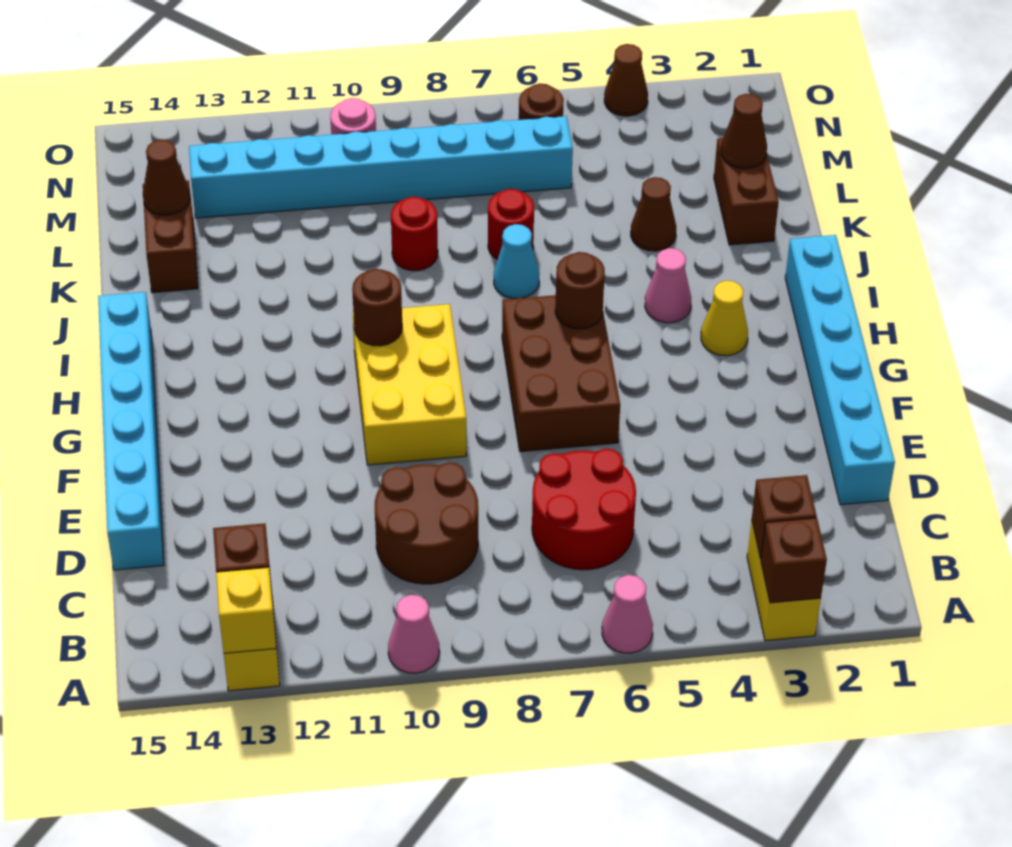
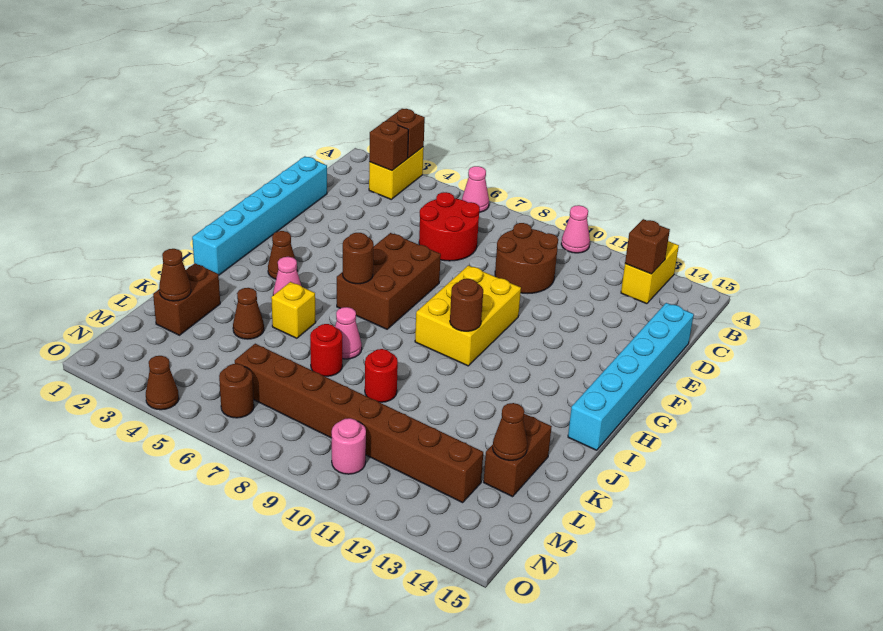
yellow 1x1 brick [216,567,276,653] -> yellow 1x1 brick moved to [271,282,316,338]
yellow 1x1 cone [701,281,748,356] -> brown 1x1 cone [268,231,295,279]
cyan 1x1 cone [494,224,540,298] -> pink 1x1 cone [335,307,362,359]
cyan 1x8 brick [189,116,573,218] -> brown 1x8 brick [235,344,483,503]

